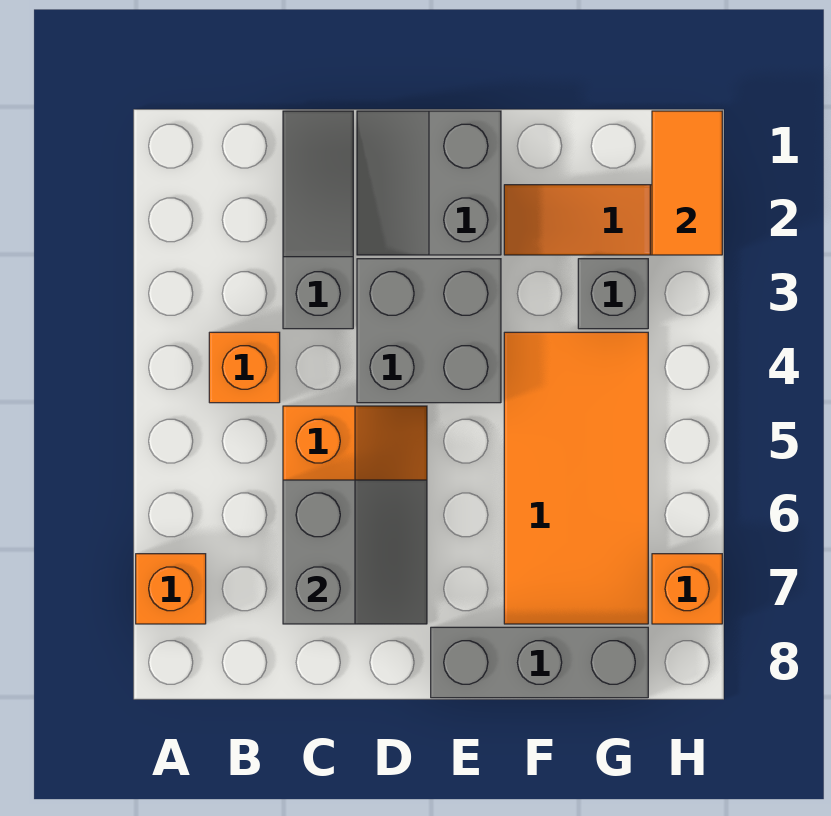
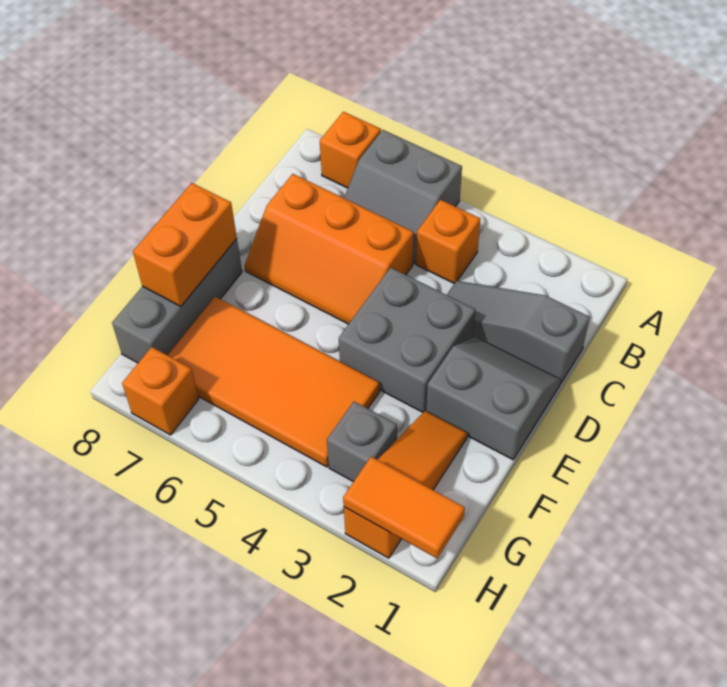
grey 1x3 slope [283,111,353,329] -> grey 1x3 slope turned to [447,281,590,383]
grey 2x2 slope [283,480,427,624] -> grey 2x2 slope moved to [344,130,462,264]
none -> orange 1x2 brick [133,183,237,307]

